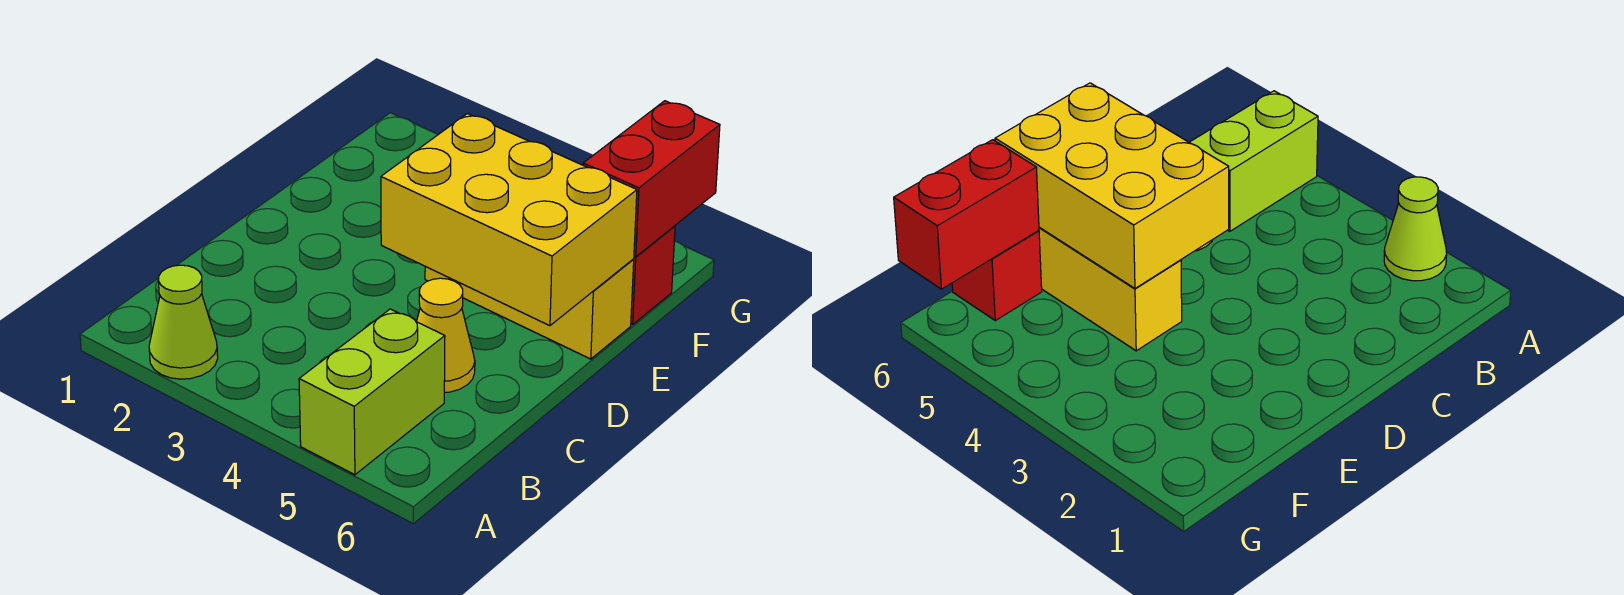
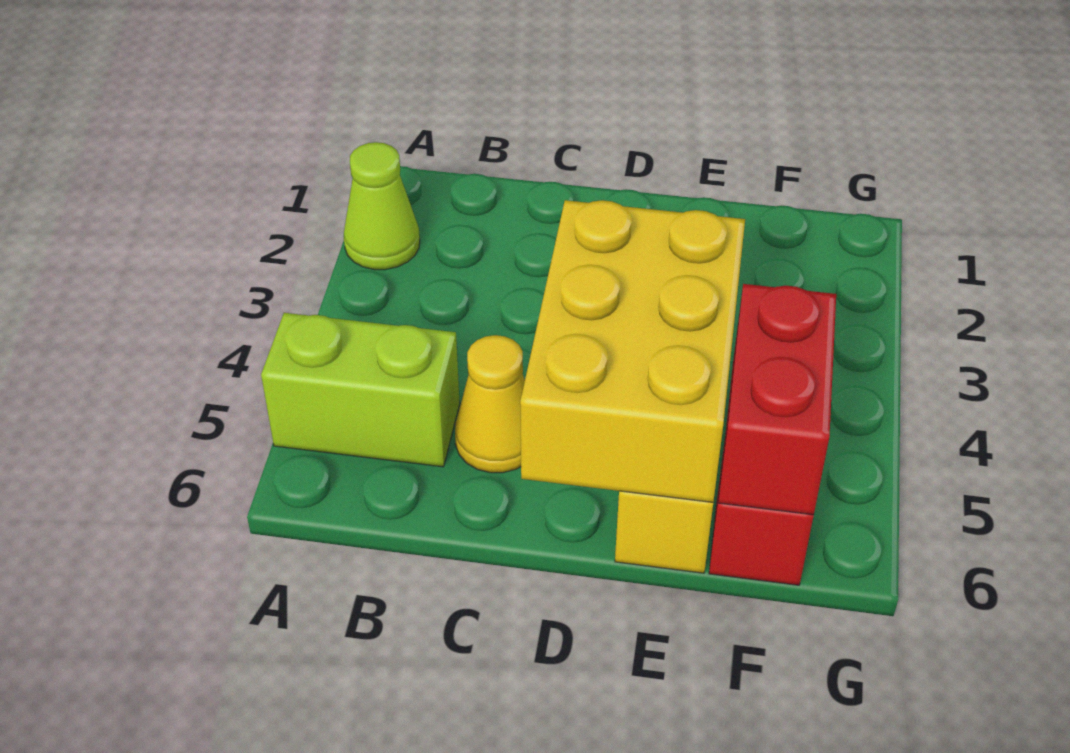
red 1x2 brick [583,101,720,257] -> red 1x2 brick turned to [718,284,836,515]

